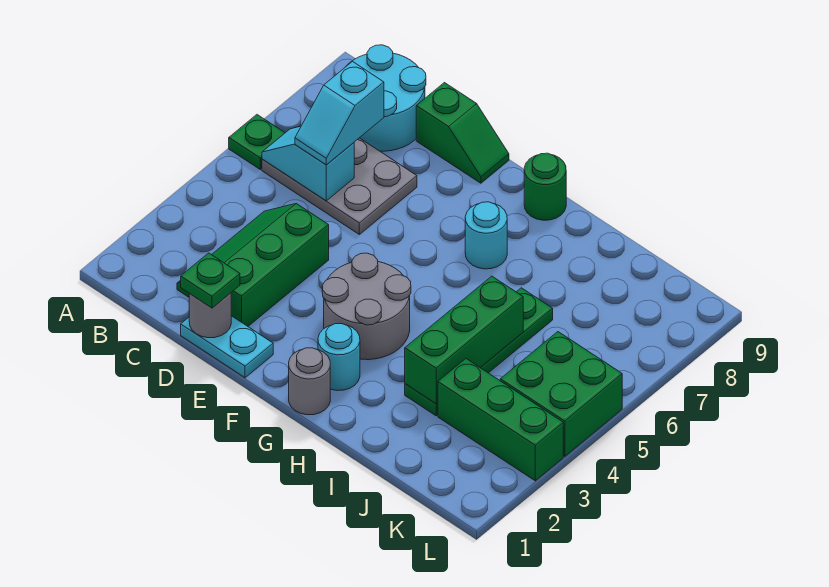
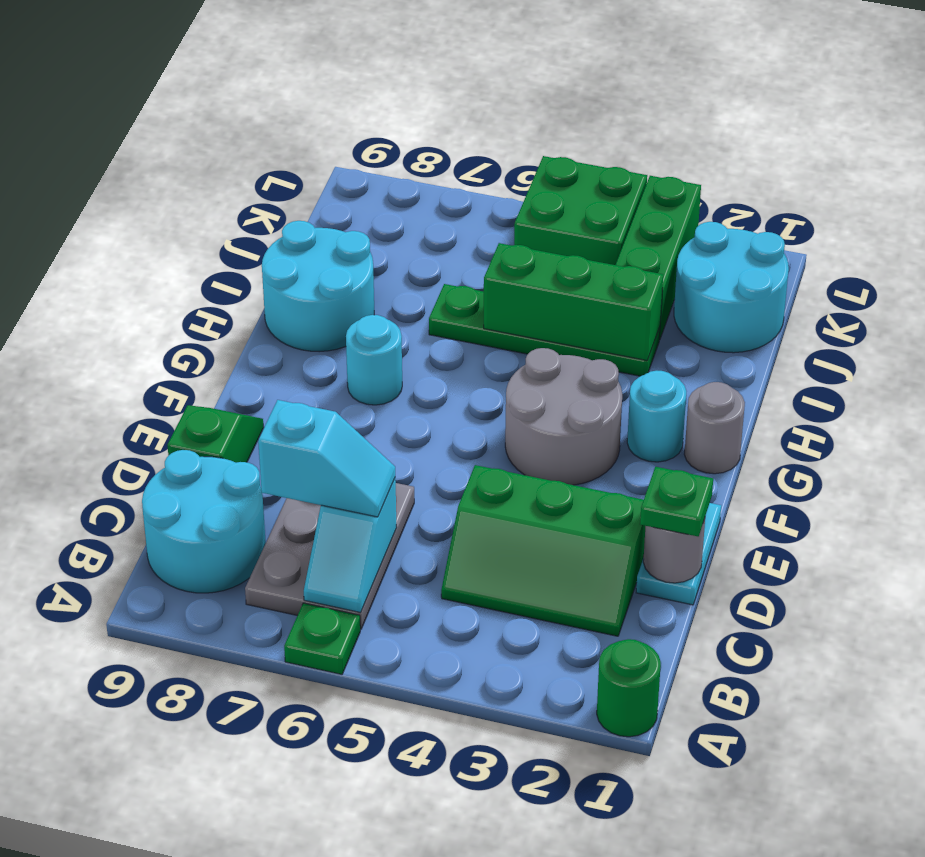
green 1x1 round brick [524,153,566,220] -> green 1x1 round brick moved to [597,639,661,737]
none -> cyan 2x2 round brick [262,221,374,352]
none -> cyan 2x2 round brick [674,222,789,353]

